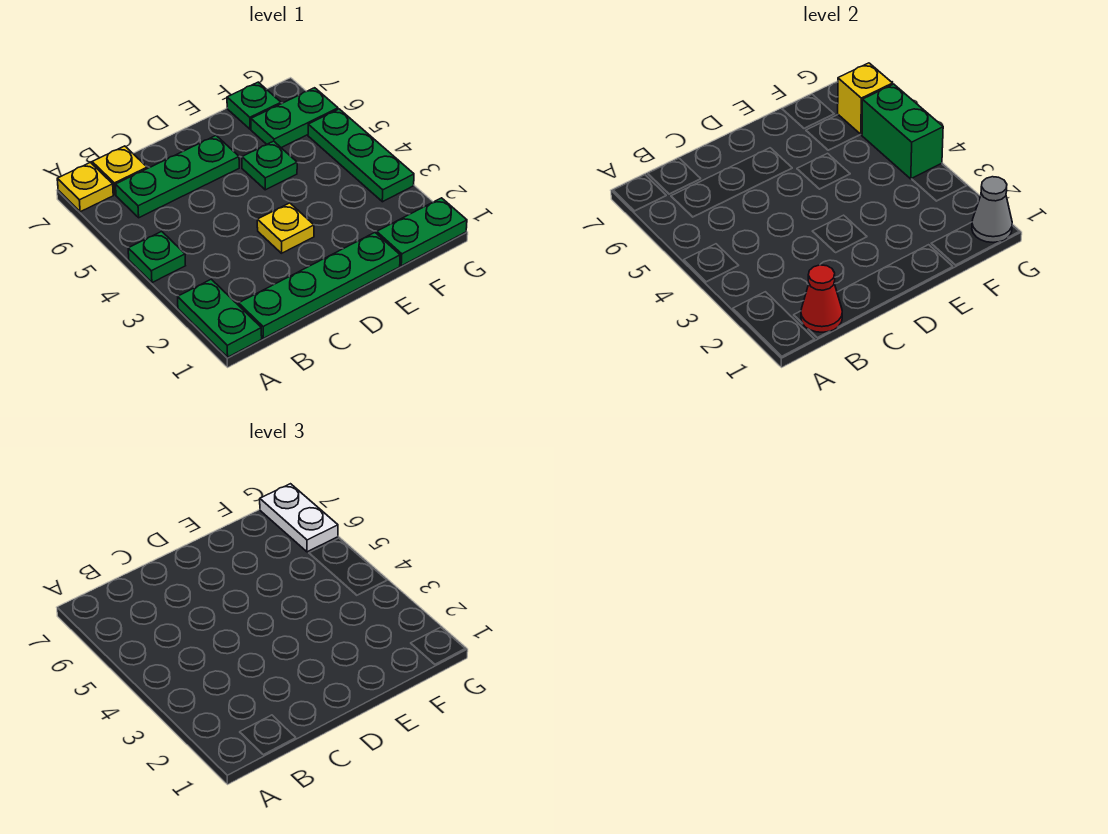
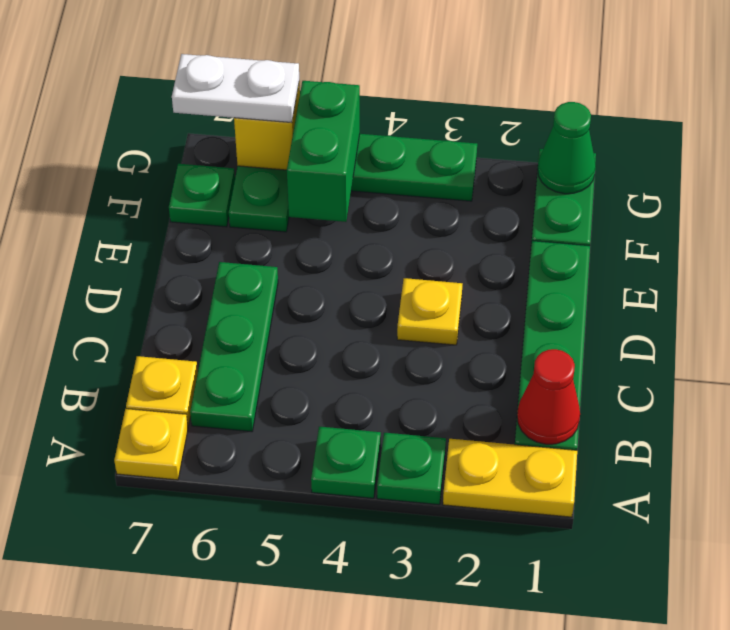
green 1x2 plate [178,279,262,357] -> yellow 1x2 plate [443,439,577,517]
green 1x1 plate [242,141,297,190] -> green 1x1 plate moved to [377,433,446,505]
grey 1x1 cone [972,177,1012,242] -> green 1x1 cone [538,102,596,194]
green 1x2 brick [862,84,943,179] -> green 1x2 brick turned to [287,81,360,222]

